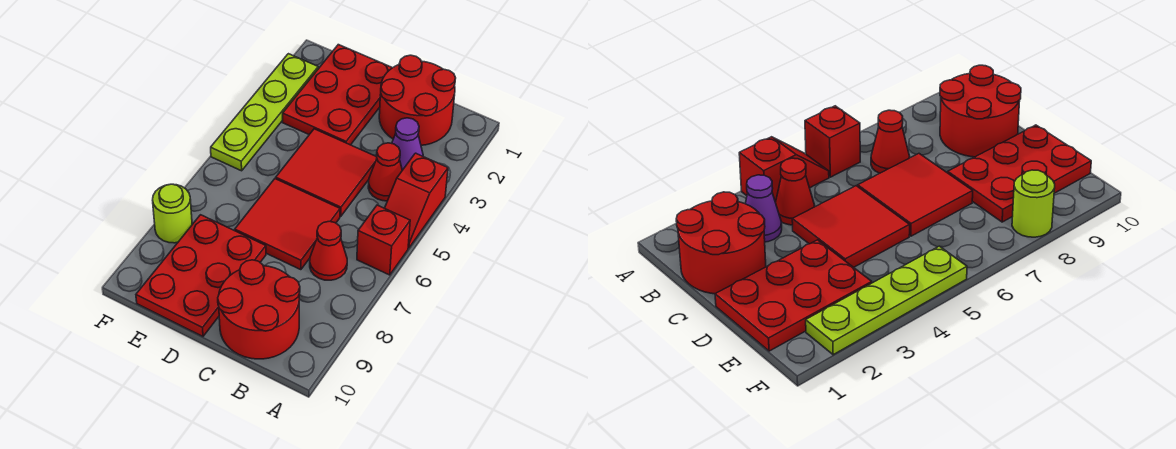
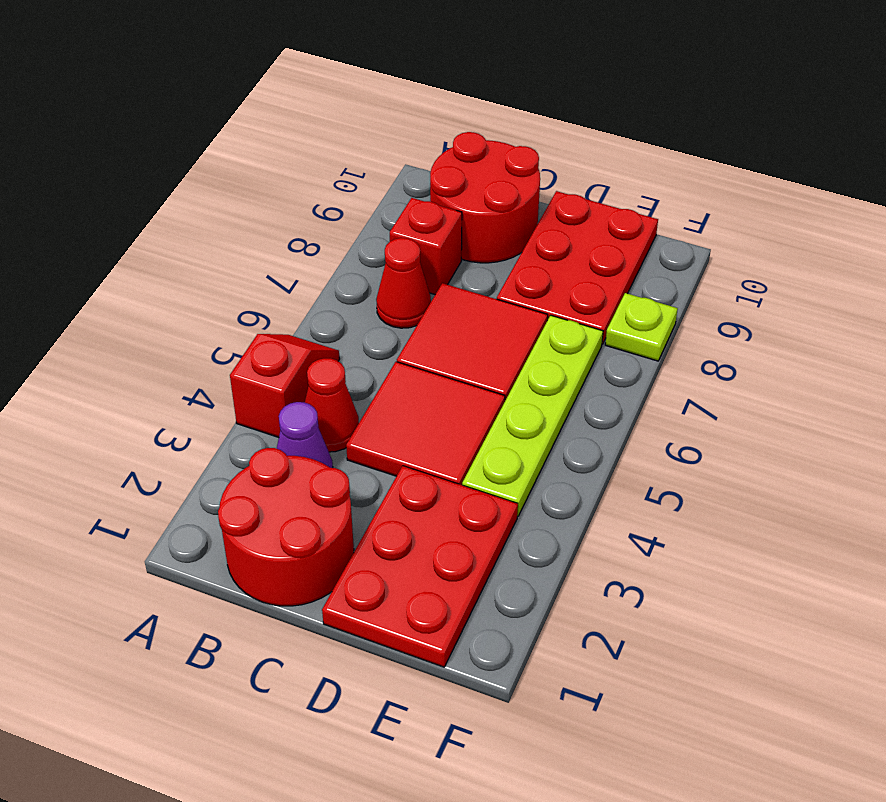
red 1x1 brick [357,205,410,275] -> red 1x1 brick moved to [390,198,462,294]
lime 1x4 plate [211,54,318,171] -> lime 1x4 plate moved to [462,315,603,516]
lime 1x1 round brick [153,184,192,243] -> lime 1x1 plate [605,293,678,361]

